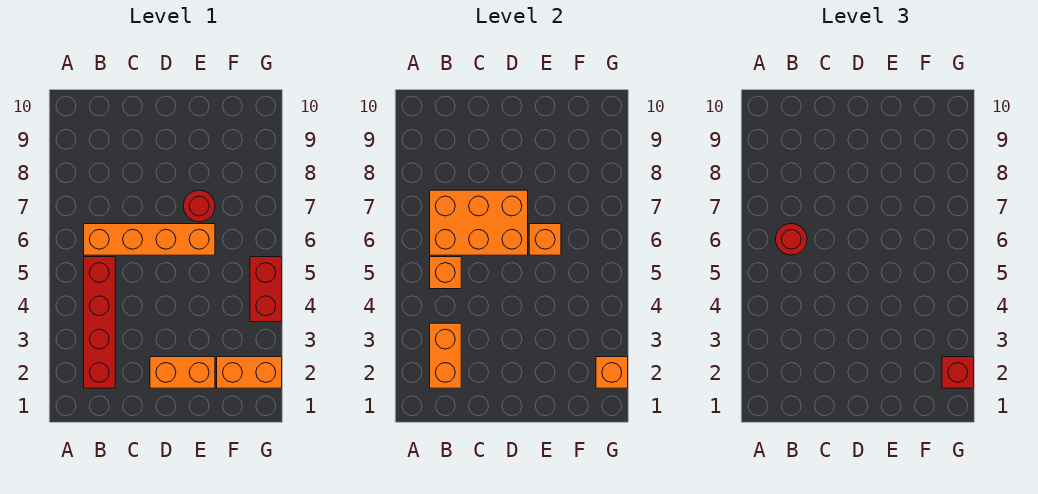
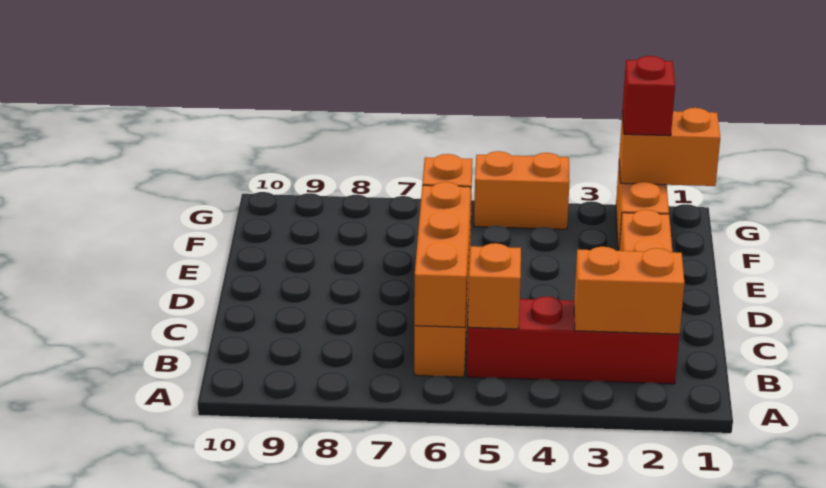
orange 2x3 brick [430,190,528,255] -> orange 1x3 brick [414,182,471,327]
red 1x1 round brick [776,224,807,255] -> none
red 1x1 round brick [183,190,215,222] -> none
orange 1x1 brick [596,357,628,388] -> orange 1x2 brick [619,108,720,186]
red 1x2 brick [250,257,282,322] -> orange 1x2 brick [474,151,570,229]

